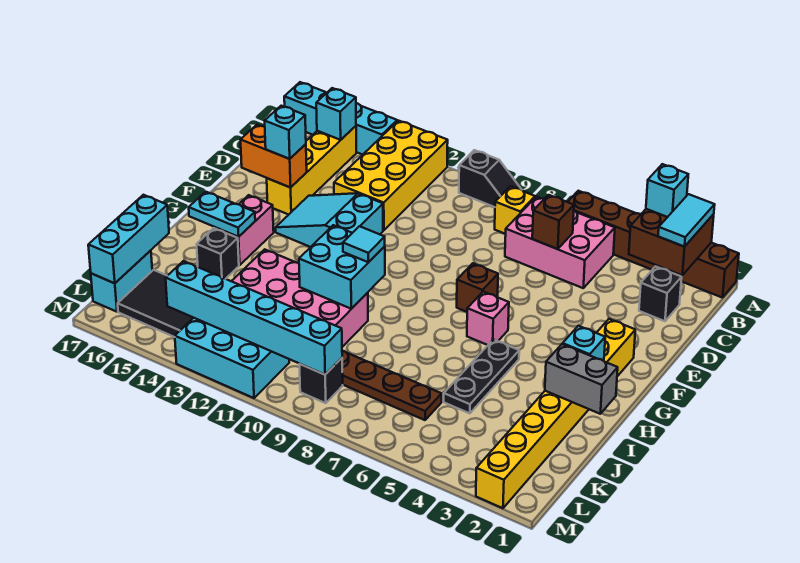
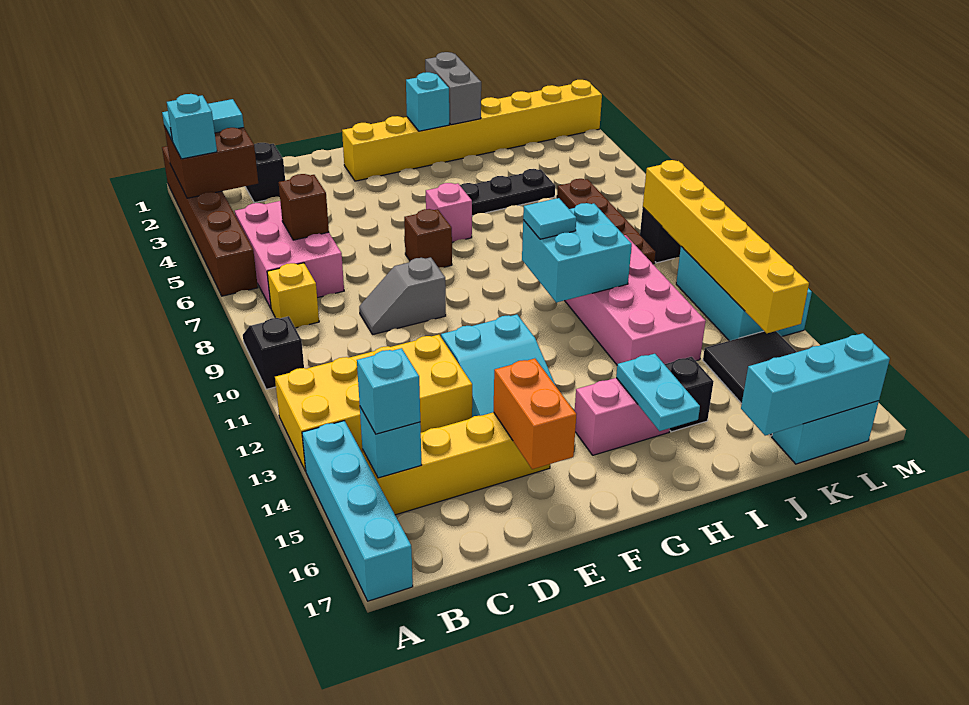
none -> grey 1x2 slope [359,257,446,334]
cyan 1x1 brick [265,106,306,159] -> cyan 1x1 brick moved to [357,348,420,434]
cyan 1x6 brick [166,261,342,375] -> yellow 1x6 brick [643,160,809,333]

